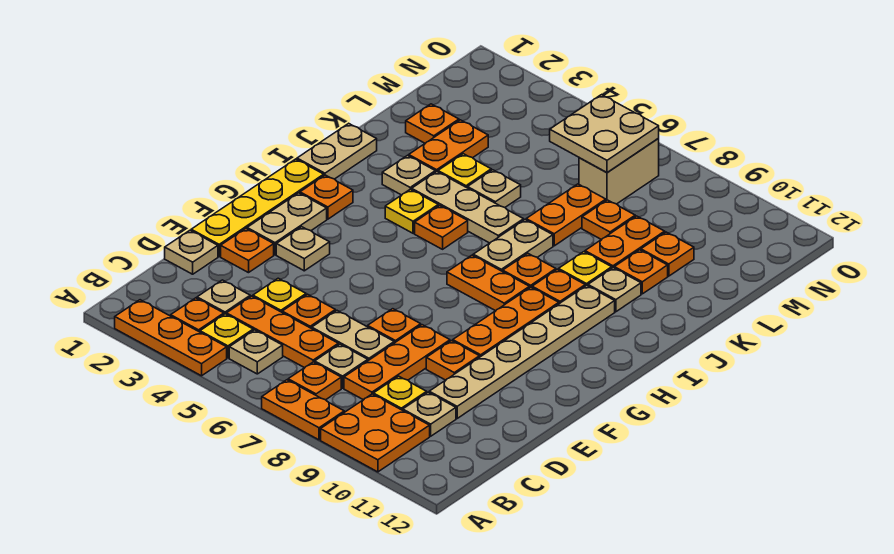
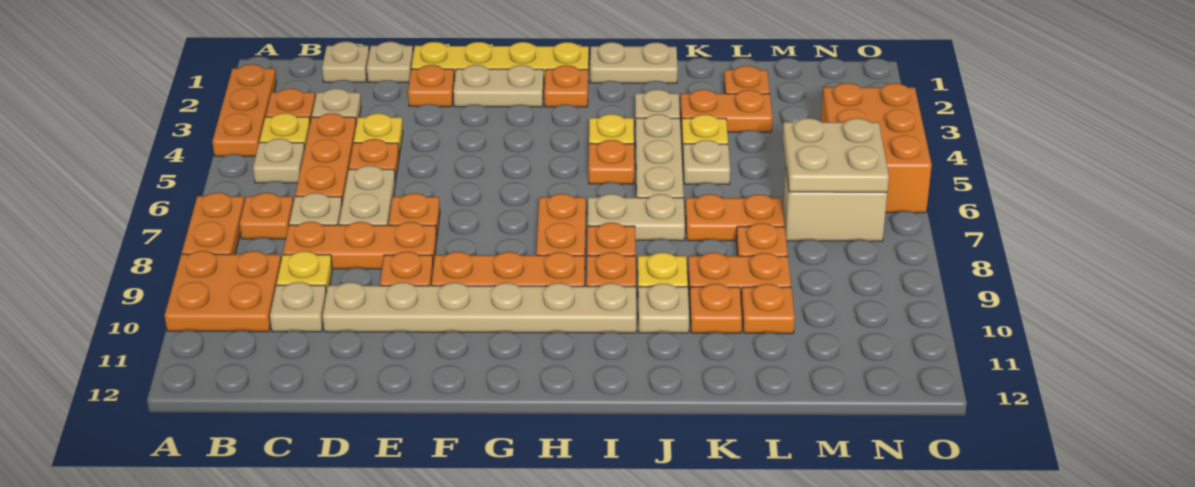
tan 1x1 plate [276,227,330,271] -> tan 1x1 plate moved to [322,42,369,82]
none -> orange 2x3 brick [821,83,932,213]

